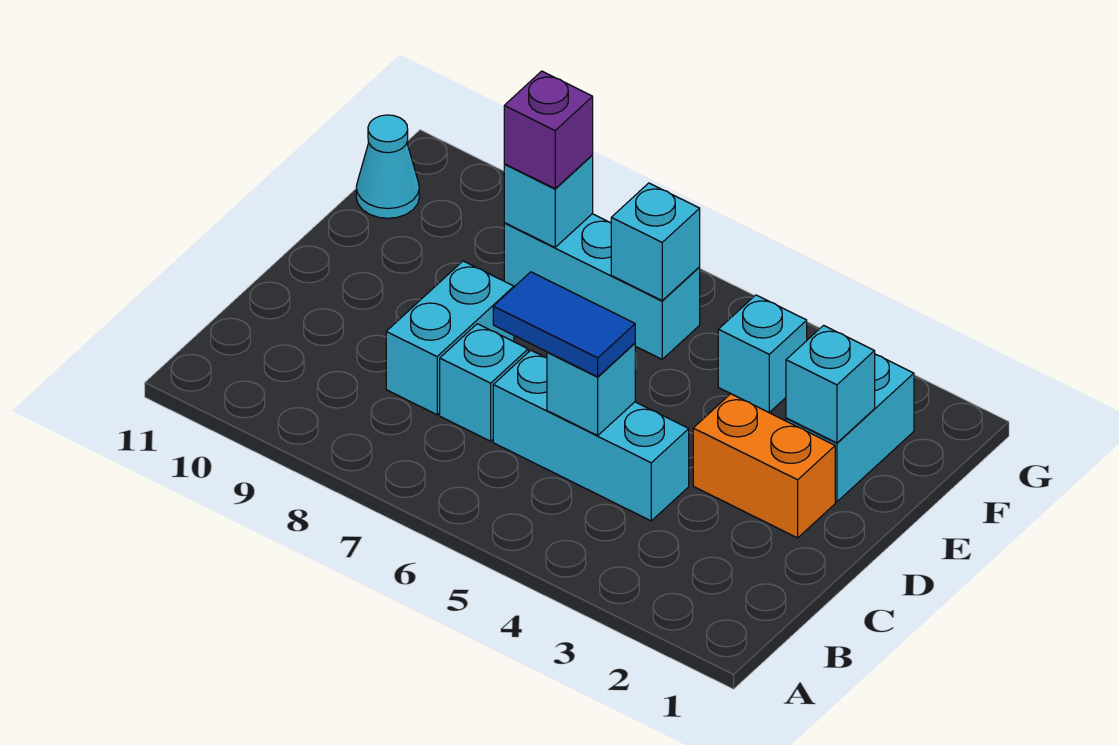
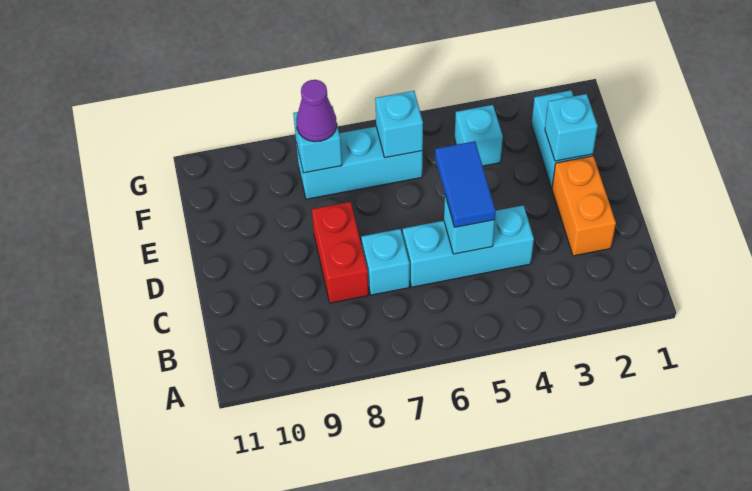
blue 1x2 tile [493,272,635,377] -> blue 1x2 tile turned to [435,141,496,227]
cyan 1x2 brick [386,261,514,415] -> red 1x2 brick [312,202,369,303]
orange 1x2 brick [693,394,835,538] -> orange 1x2 brick turned to [552,156,616,256]
purple 1x1 brick [504,71,593,189] -> purple 1x1 cone [296,80,337,142]
cyan 1x1 cone [356,115,419,218] -> none

